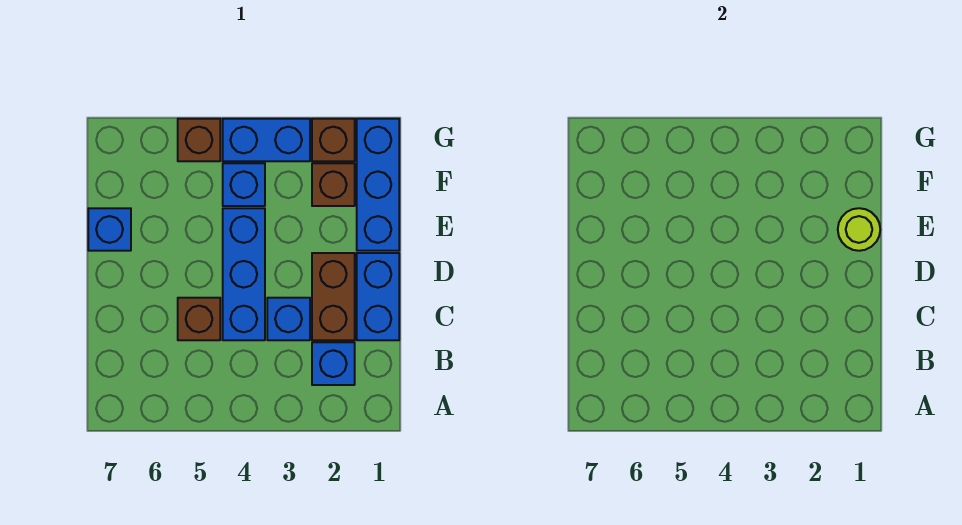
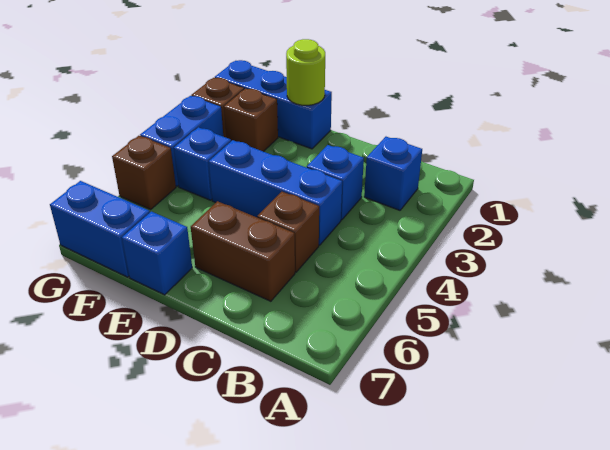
blue 1x2 brick [357,253,399,340] -> blue 1x2 brick moved to [50,181,150,277]
brown 1x2 brick [312,253,355,340] -> brown 1x2 brick moved to [191,201,295,301]

